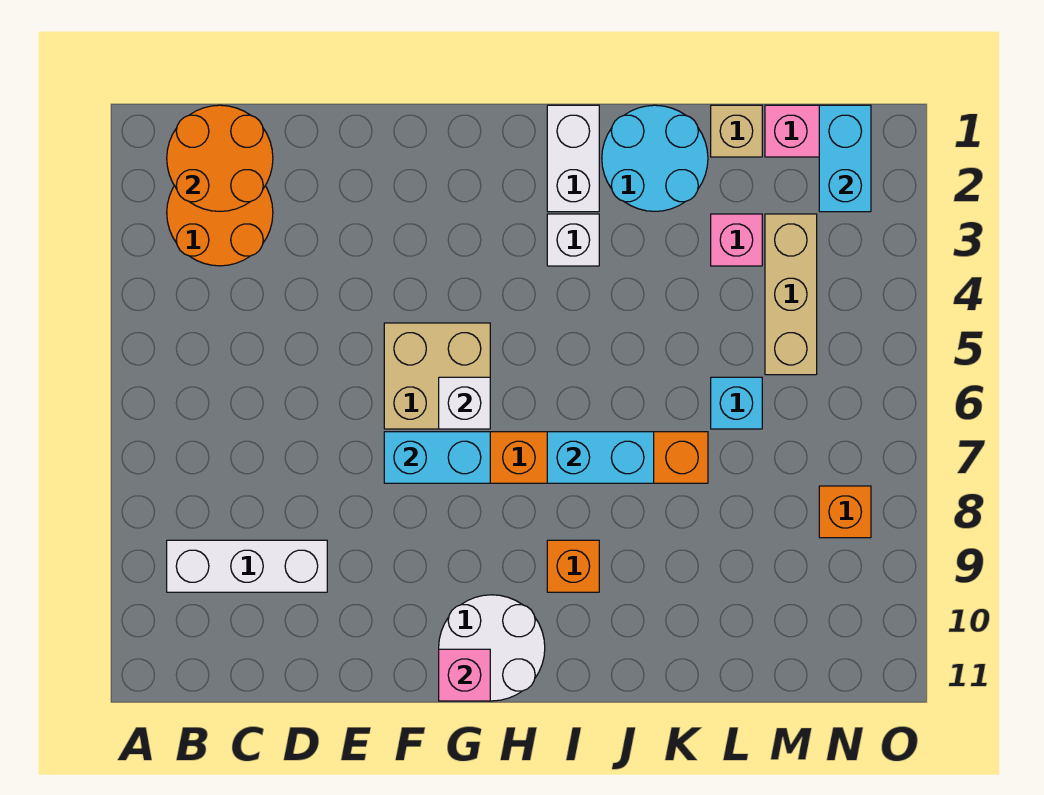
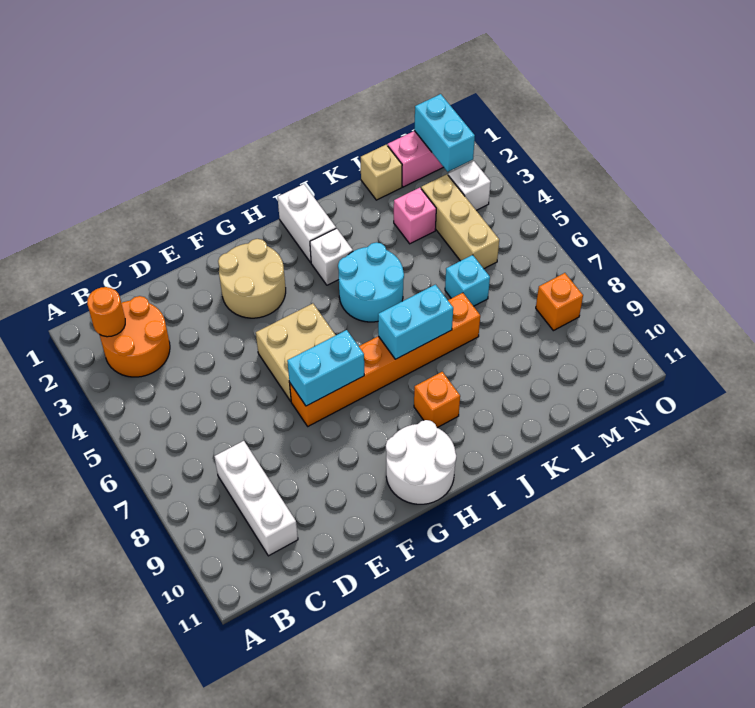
orange 2x2 round brick [167,105,273,211] -> orange 1x1 round brick [87,287,125,337]
white 1x3 brick [167,540,327,592] -> white 1x3 brick turned to [214,441,298,556]
none -> tan 2x2 round brick [218,239,286,318]
white 1x1 brick [439,377,490,429] -> white 1x1 brick moved to [448,161,491,210]
pink 1x1 brick [439,649,490,701] -> none
cyan 2x2 round brick [602,105,708,211] -> cyan 2x2 round brick moved to [338,242,404,322]

